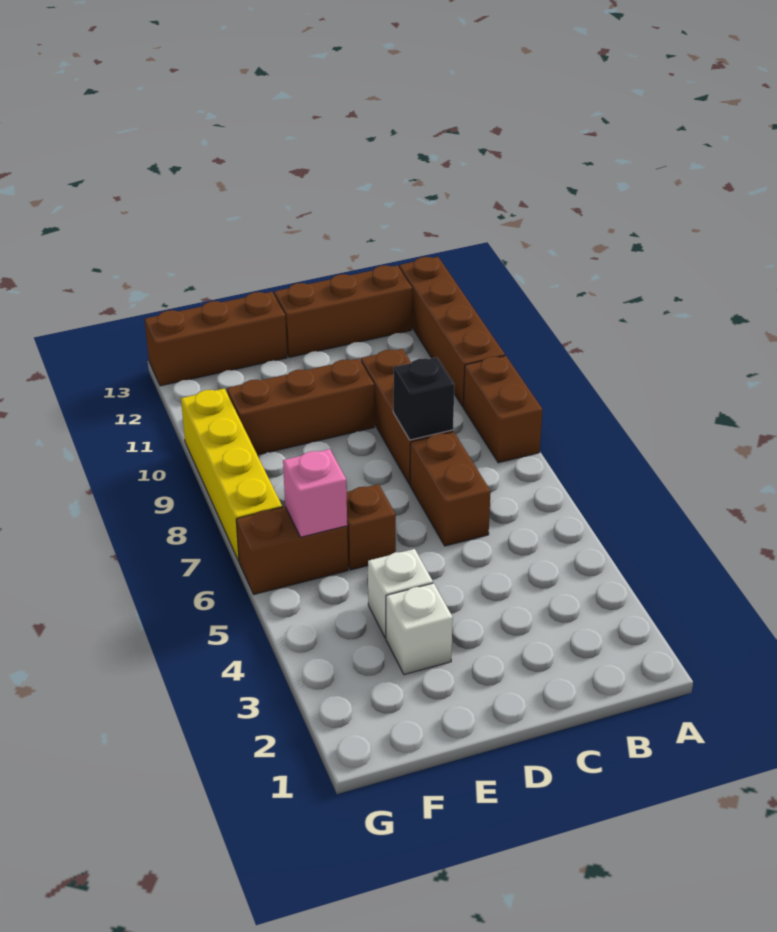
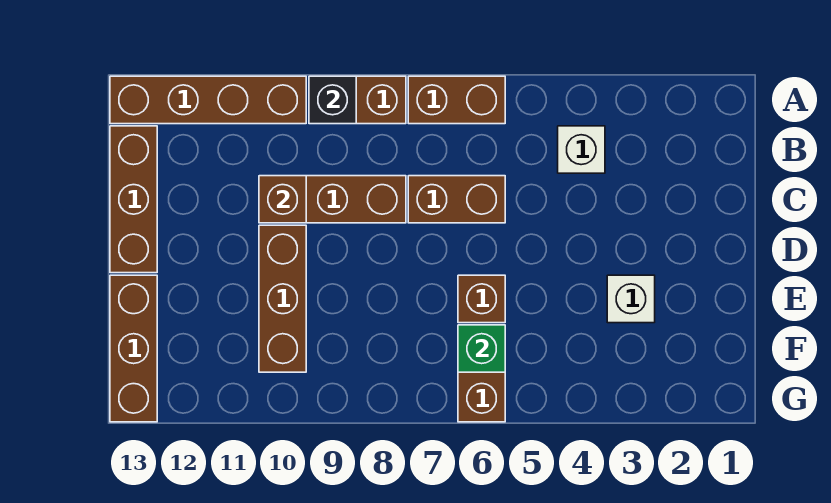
none -> brown 1x2 brick [408,76,505,124]
black 1x1 brick [393,357,454,440] -> black 1x1 brick moved to [309,76,356,124]
none -> brown 1x1 brick [259,176,306,223]
white 1x1 brick [368,549,433,638] -> white 1x1 brick moved to [558,126,605,173]
pink 1x1 brick [283,449,347,537] -> green 1x1 brick [458,325,505,372]
yellow 1x4 brick [181,389,282,561] -> none

